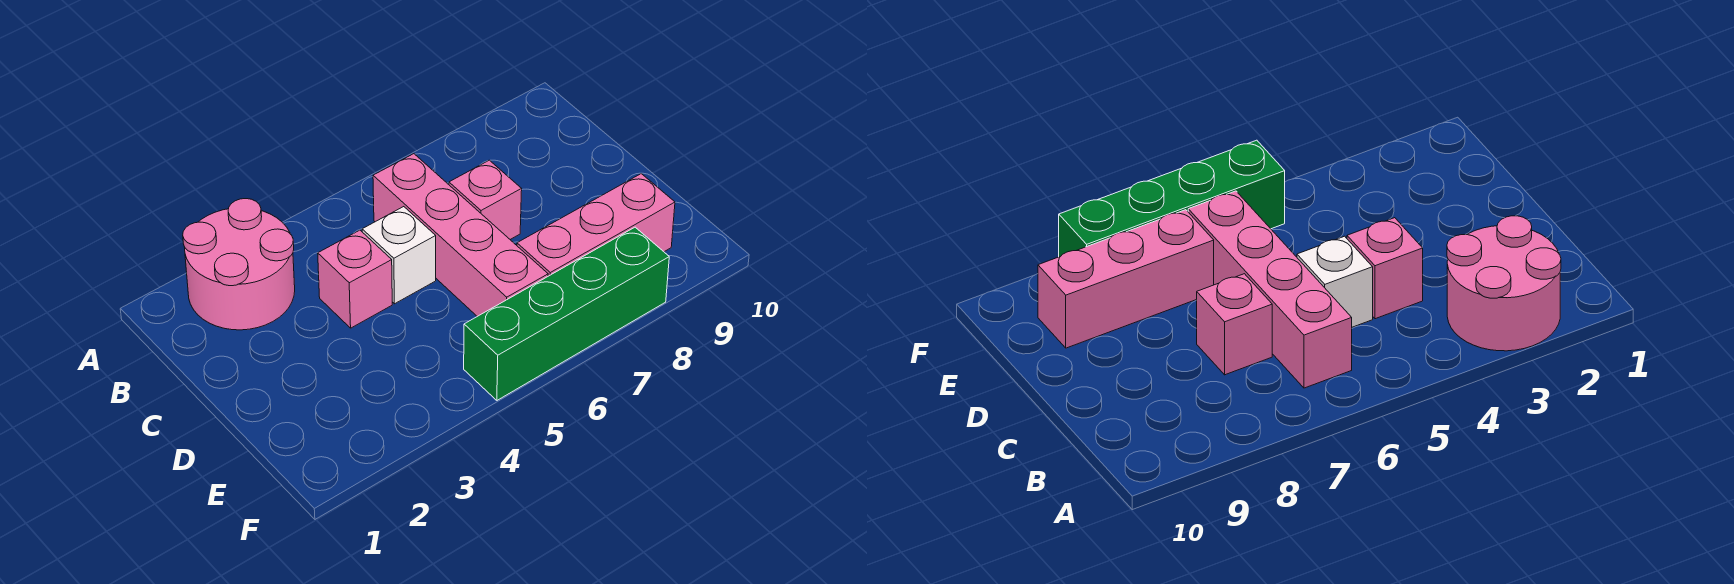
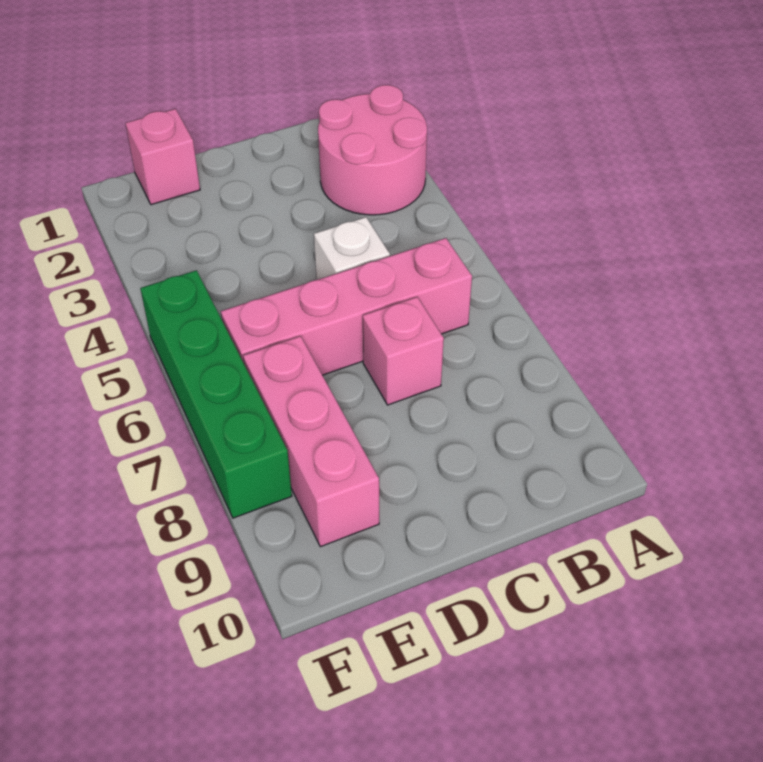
pink 1x1 brick [318,230,392,328] -> pink 1x1 brick moved to [125,109,200,205]

